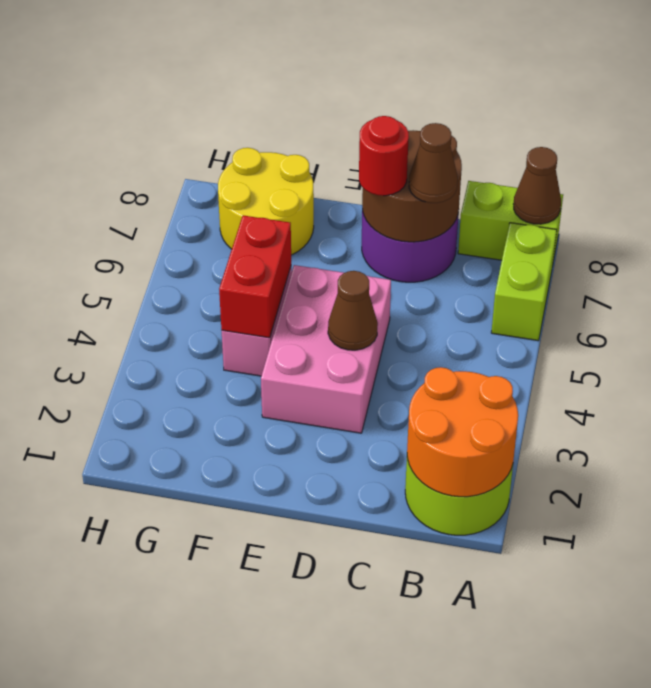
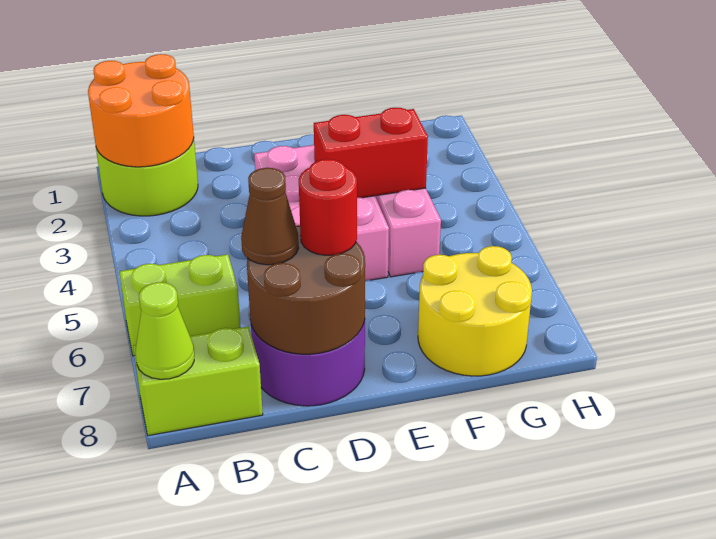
lime 1x2 brick [491,223,557,341] -> lime 1x2 brick turned to [119,254,241,356]
brown 1x1 cone [513,147,561,224] -> lime 1x1 cone [135,282,194,379]
brown 1x1 cone [328,271,378,350] -> none
red 1x2 brick [219,215,291,338] -> red 1x2 brick turned to [314,108,428,198]

